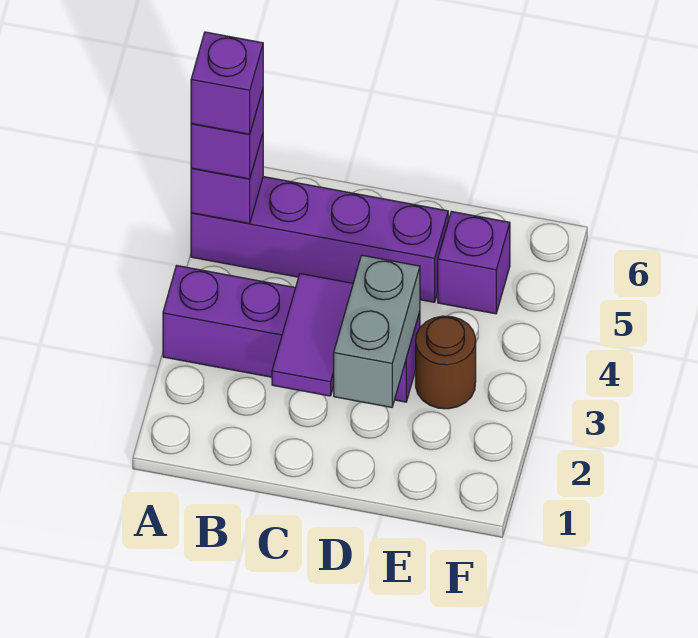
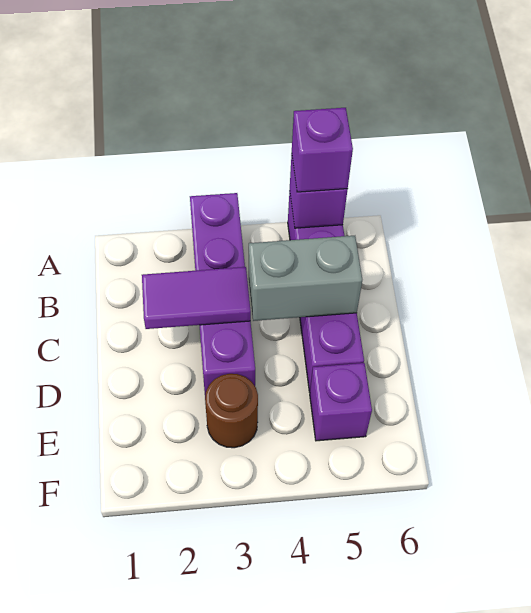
purple 1x1 brick [191,32,263,134] -> none
grey 1x2 brick [334,255,420,407] -> grey 1x2 brick moved to [249,236,362,321]

